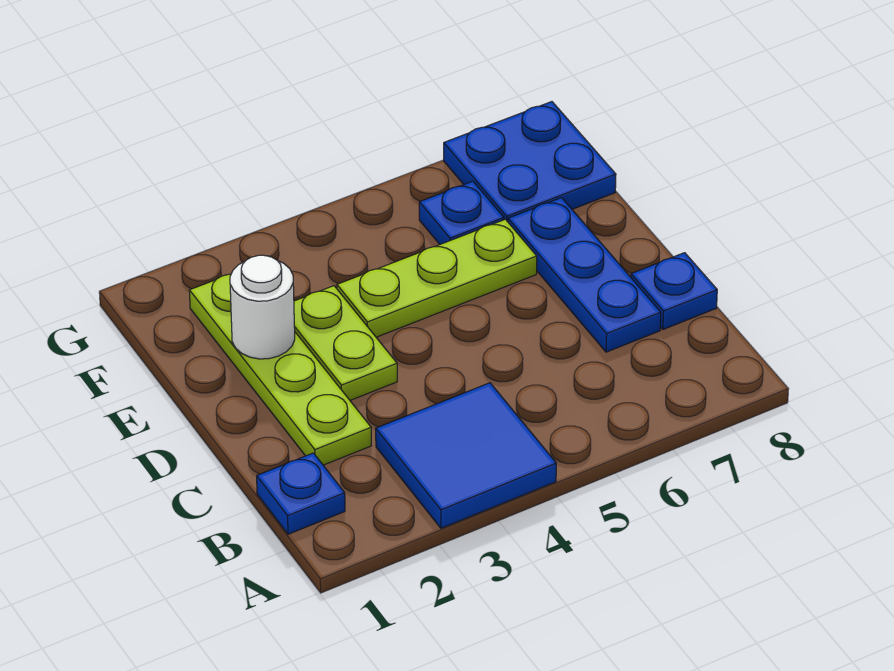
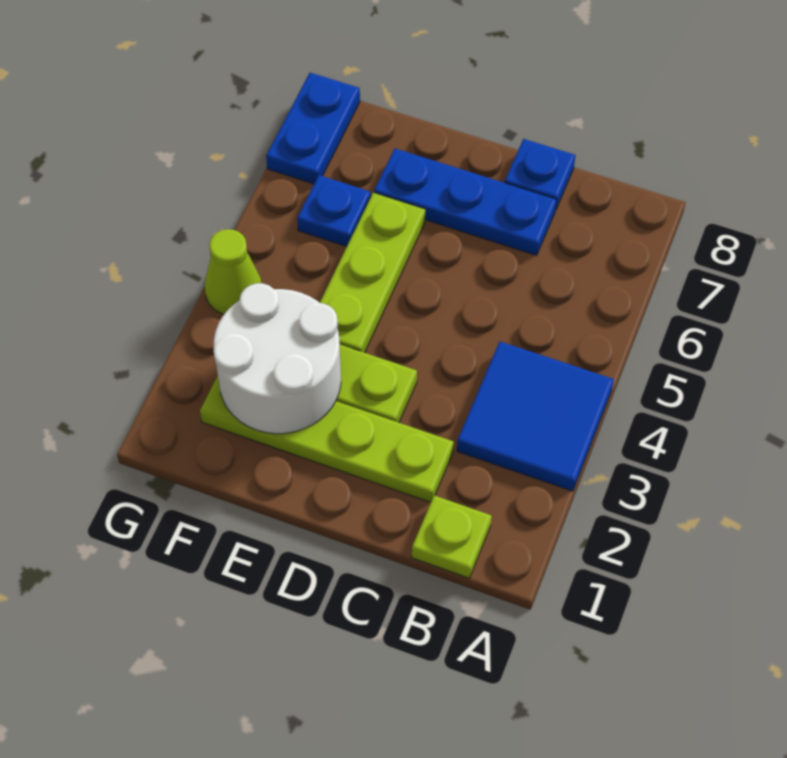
blue 1x1 plate [257,453,345,534] -> lime 1x1 plate [412,495,492,578]
white 1x1 round brick [230,255,295,359] -> white 2x2 round brick [214,283,341,434]
blue 2x2 plate [444,102,616,222] -> blue 1x2 plate [266,73,360,184]
none -> lime 1x1 cone [205,229,261,314]

